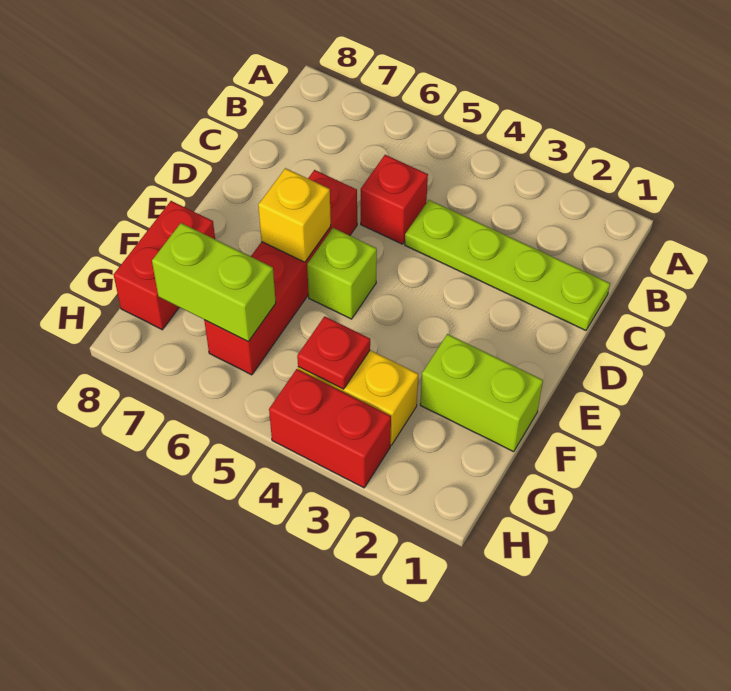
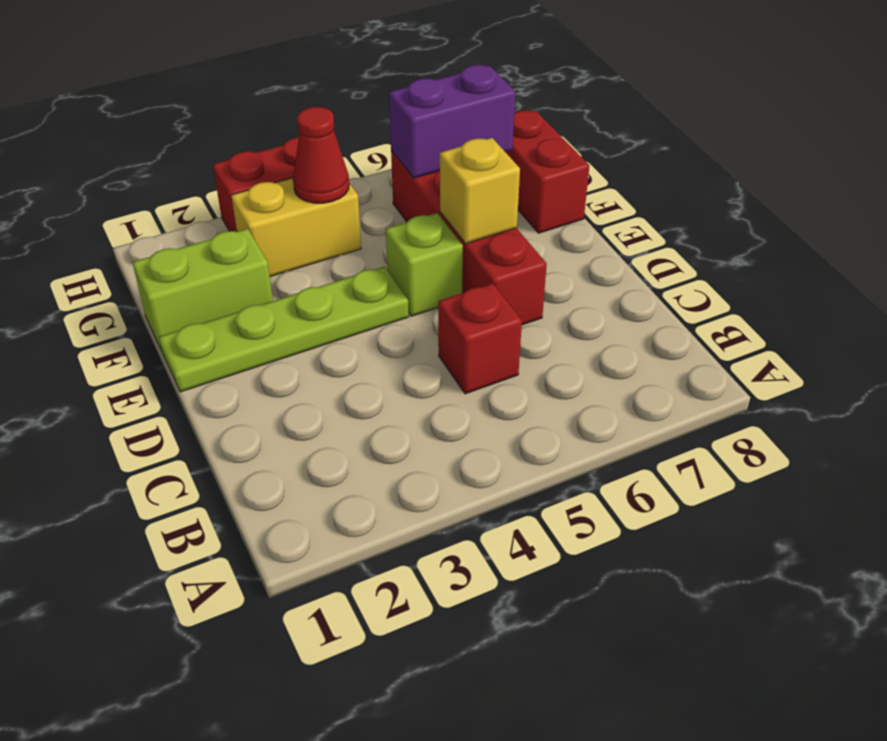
lime 1x4 plate [405,200,610,330] -> lime 1x4 plate moved to [159,267,409,392]
red 1x1 plate [297,316,370,389] -> red 1x1 cone [293,107,349,203]
lime 1x2 brick [152,223,276,341] -> purple 1x2 brick [389,65,515,178]

